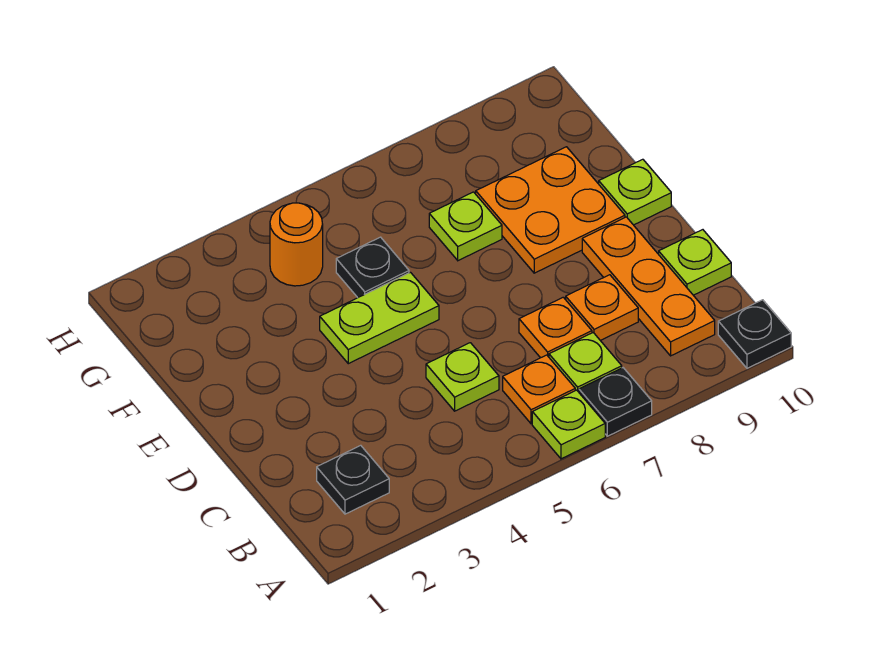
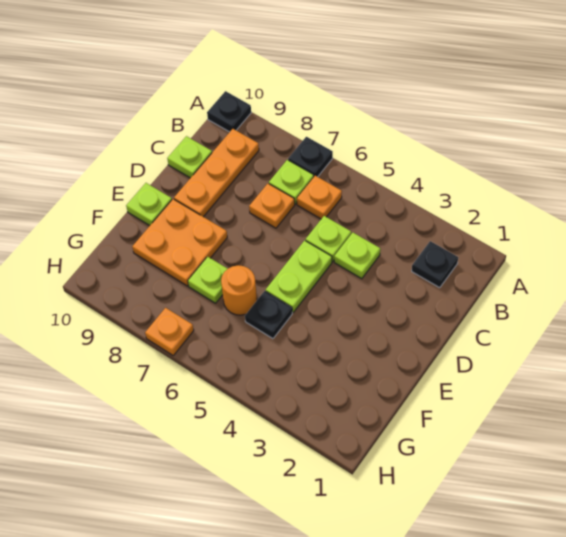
lime 1x1 plate [532,390,605,459] -> lime 1x1 plate moved to [334,233,380,279]
orange 1x1 plate [566,275,638,340] -> orange 1x1 plate moved to [145,308,194,355]
lime 1x2 plate [320,272,439,364] -> lime 1x2 plate turned to [266,240,332,312]
orange 1x1 round brick [270,203,323,286] -> orange 1x1 round brick moved to [221,265,257,315]

